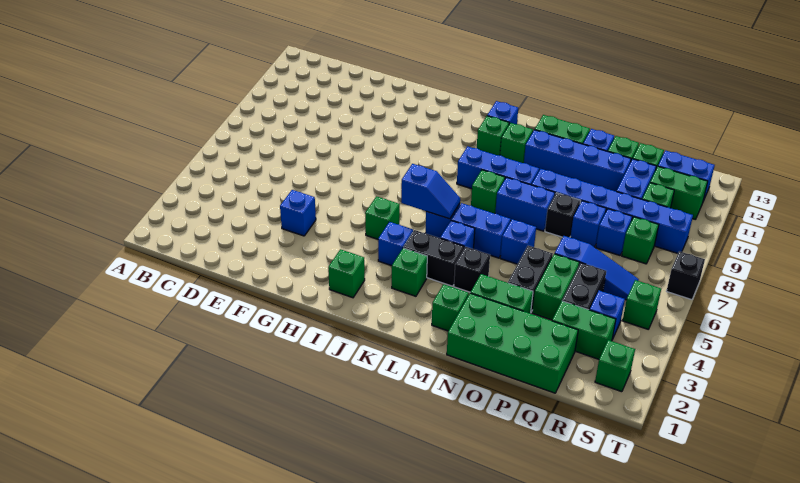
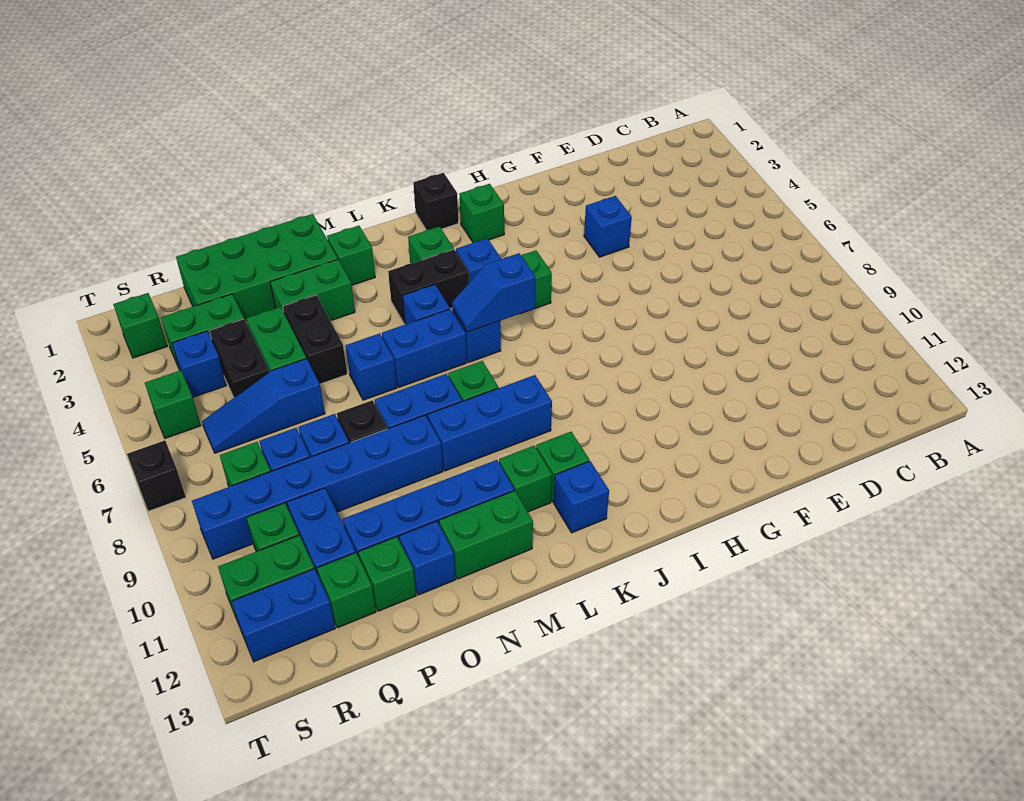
black 1x1 brick [454,247,490,292] -> black 1x1 brick moved to [413,173,458,230]

